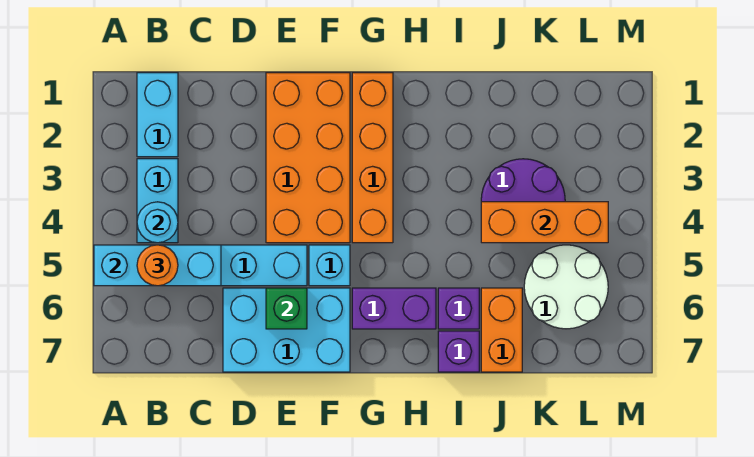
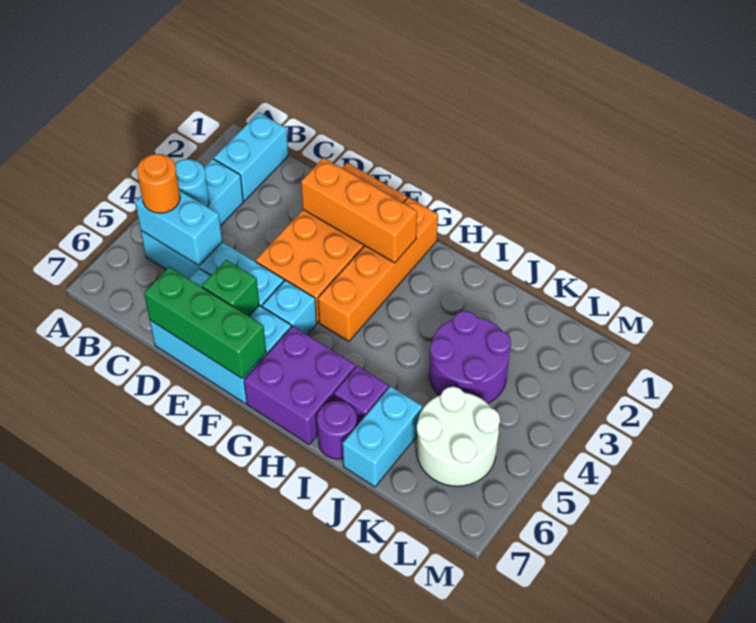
cyan 1x3 brick [94,245,221,286] -> cyan 1x2 brick [135,190,222,266]
none -> green 1x3 brick [144,267,266,378]
purple 1x2 brick [352,288,436,329] -> purple 2x2 brick [244,326,356,444]
purple 1x1 brick [438,331,479,372] -> purple 1x1 round brick [317,401,357,459]
orange 1x3 brick [481,202,608,243] -> orange 1x3 brick moved to [301,158,417,263]
orange 1x2 brick [481,288,522,372] -> cyan 1x2 brick [343,386,422,487]

